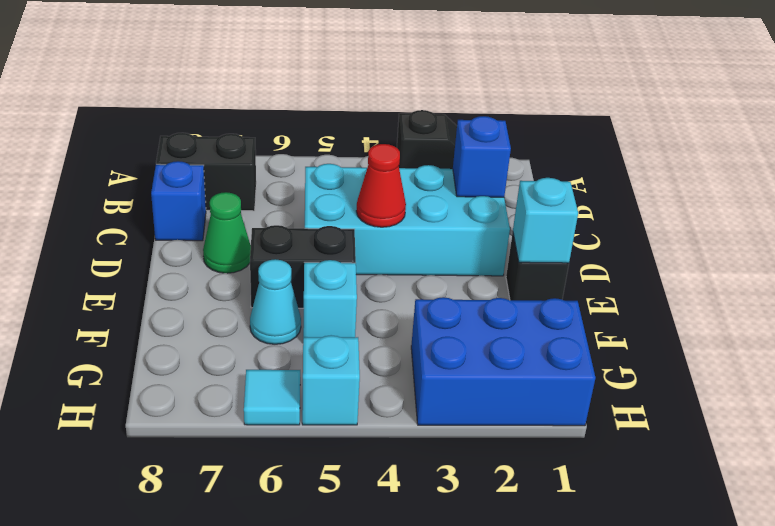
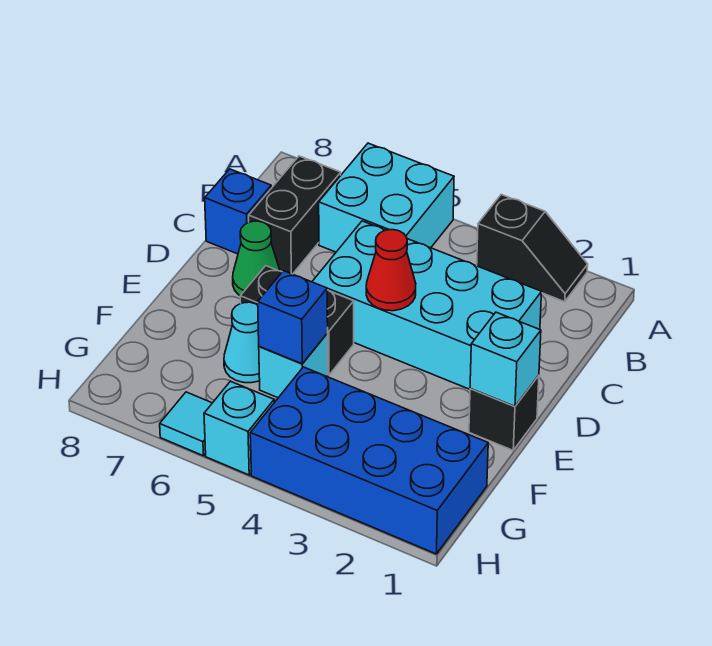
none -> cyan 2x2 brick [319,143,454,252]
black 1x2 brick [156,133,256,211] -> black 1x2 brick turned to [249,156,341,274]
blue 1x1 brick [453,116,511,197] -> blue 1x1 brick moved to [258,271,328,364]
blue 2x3 brick [411,297,595,426] -> blue 2x4 brick [250,367,488,554]

